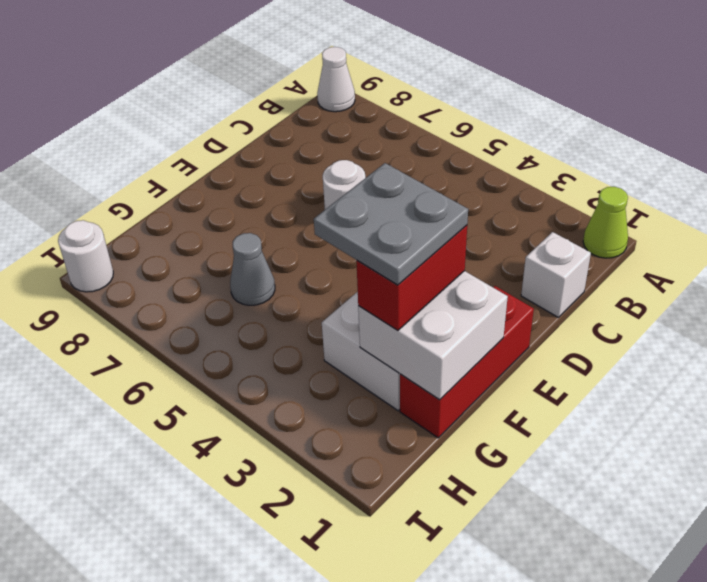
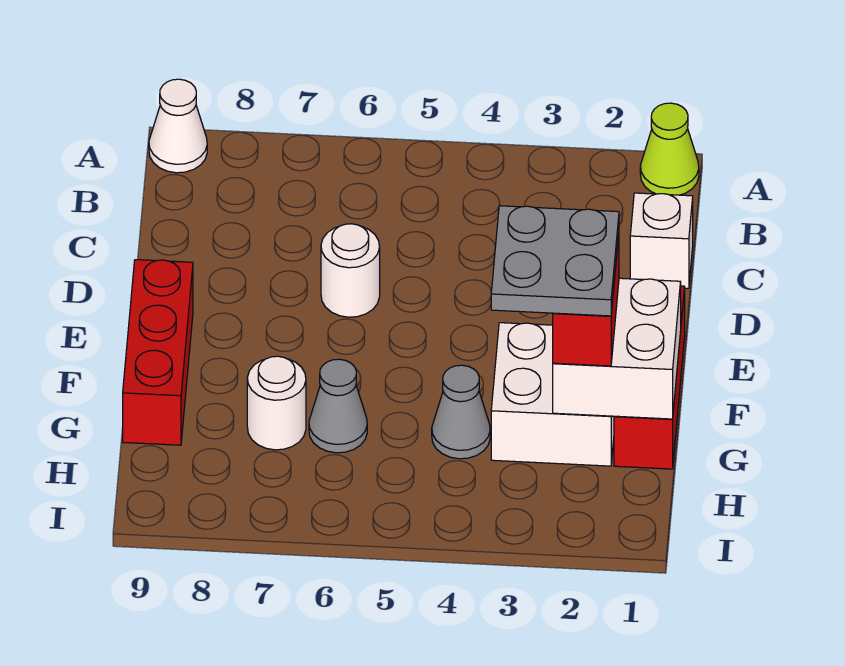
none -> red 1x3 brick [123,260,193,445]
none -> grey 1x1 cone [432,365,490,459]
white 1x1 round brick [58,220,113,292] -> white 1x1 round brick moved to [247,356,306,450]

